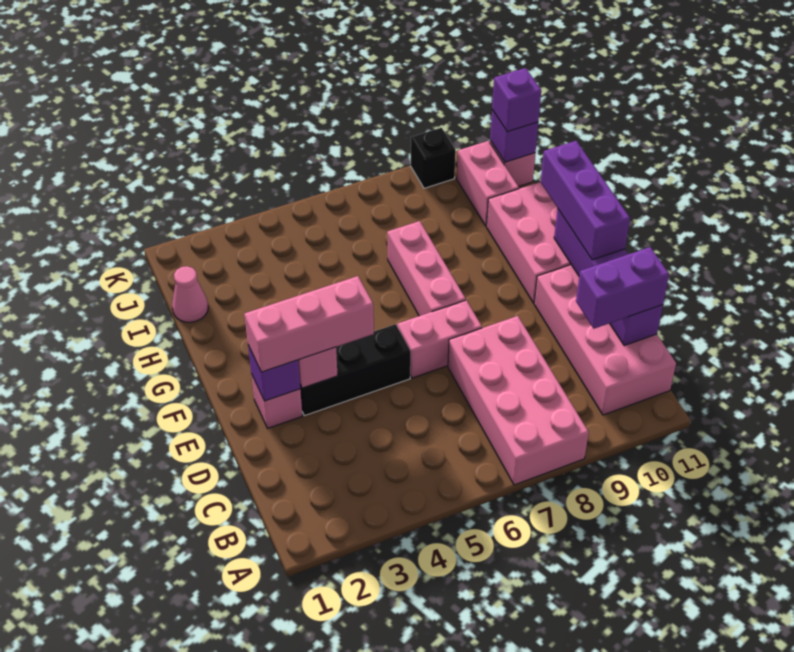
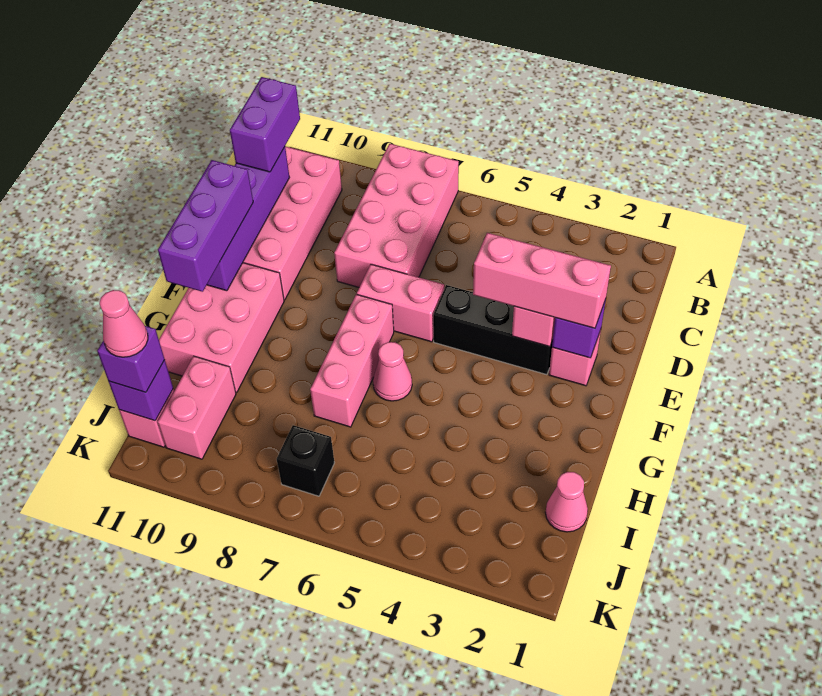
purple 1x2 brick [576,247,669,329] -> purple 1x2 brick turned to [230,77,300,172]
none -> pink 1x1 cone [373,342,412,401]
none -> pink 1x1 cone [99,290,148,357]
black 1x1 brick [411,128,456,188] -> black 1x1 brick moved to [277,425,335,496]

